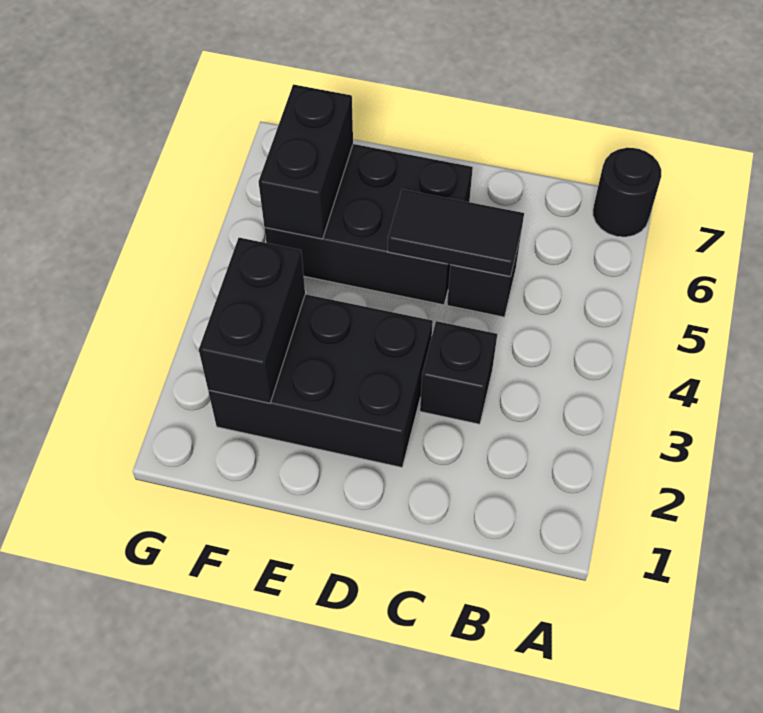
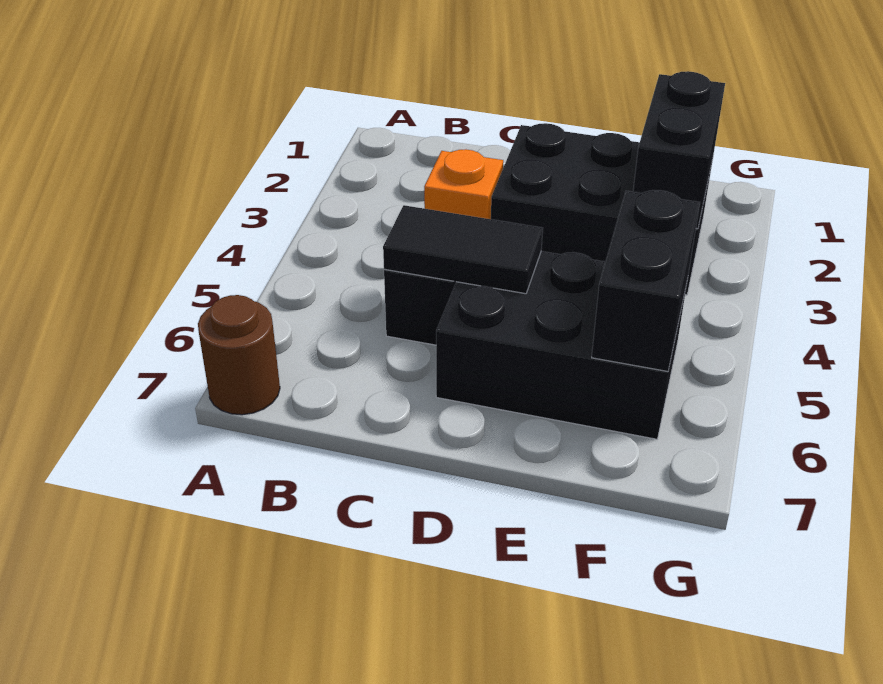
black 1x1 round brick [593,148,661,237] -> brown 1x1 round brick [198,295,280,415]
black 1x1 brick [420,321,497,424] -> orange 1x1 brick [424,149,503,219]

